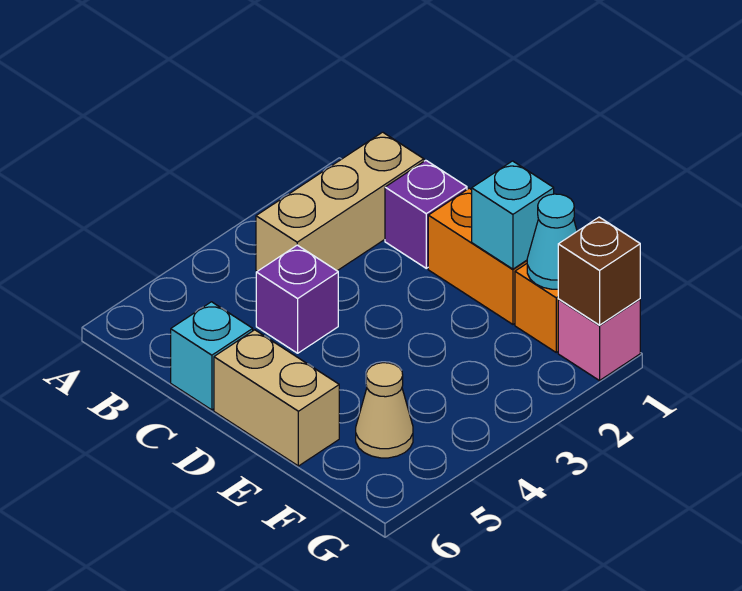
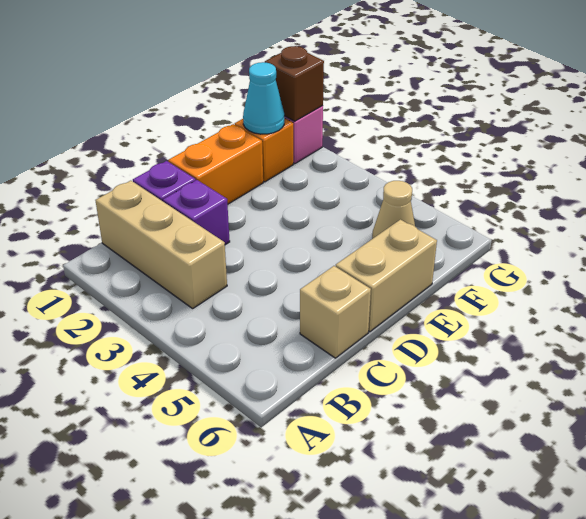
purple 1x1 brick [256,245,338,353] -> purple 1x1 brick moved to [163,180,230,245]
cyan 1x1 brick [171,302,253,410] -> tan 1x1 brick [300,266,371,358]
cyan 1x1 brick [472,161,554,269] -> none

